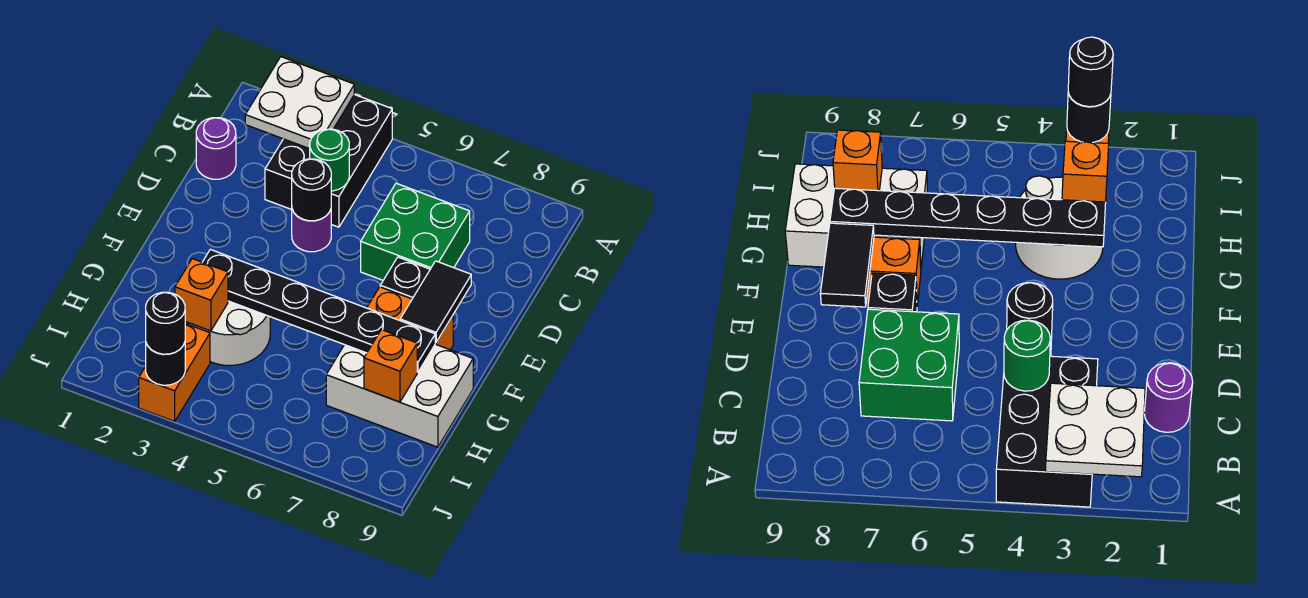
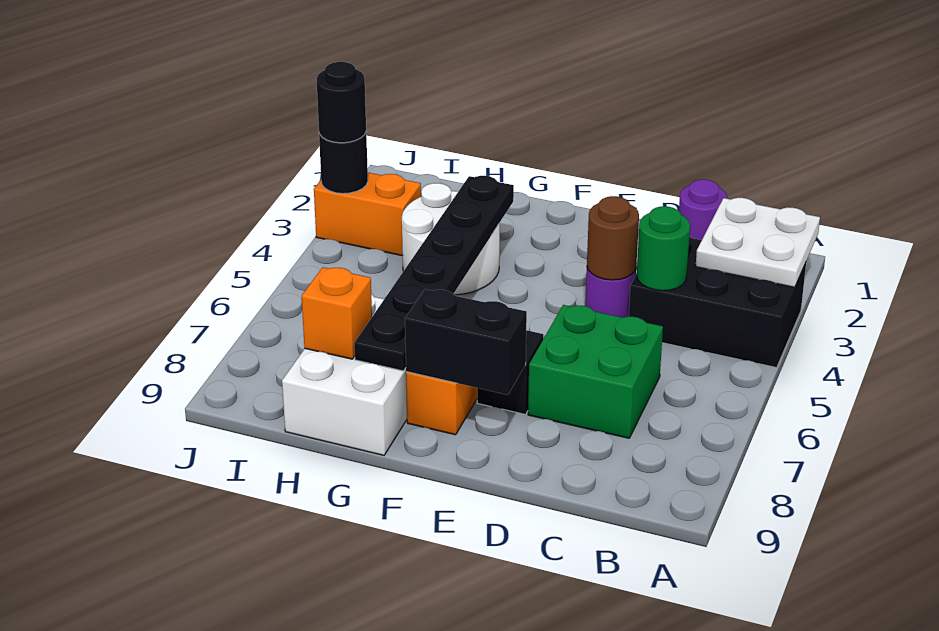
black 1x1 round brick [292,159,331,221] -> brown 1x1 round brick [587,196,639,280]
black 1x2 tile [400,261,471,342] -> black 1x2 brick [405,289,527,395]
orange 1x1 brick [175,259,228,331] -> none

